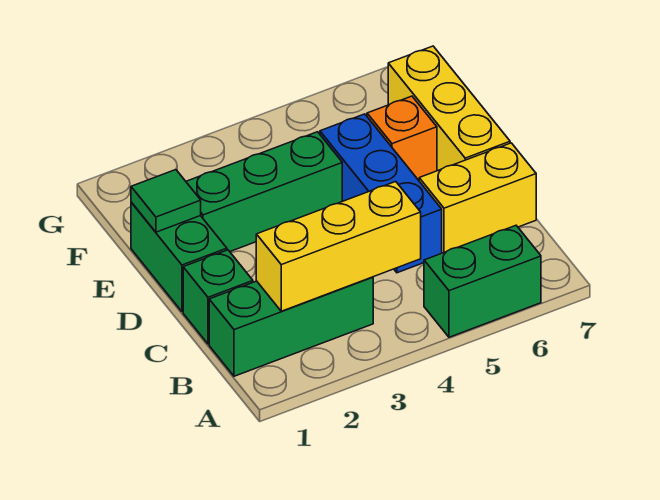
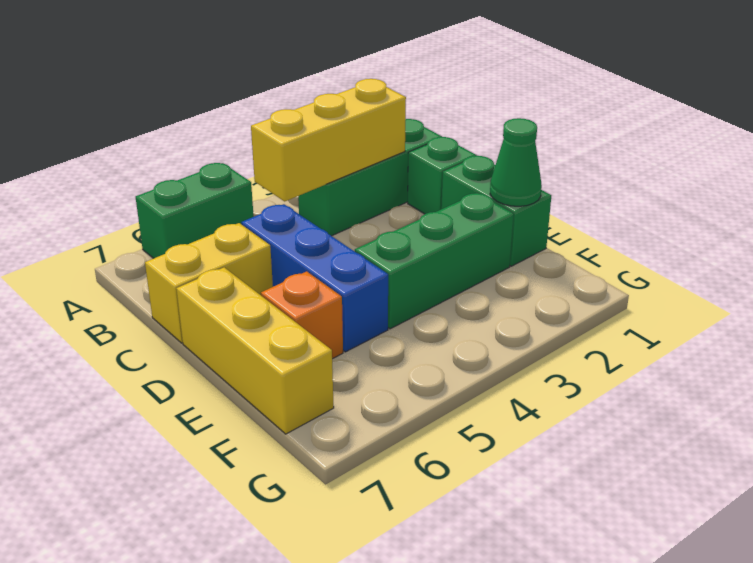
green 1x1 tile [131,170,201,232] -> green 1x1 cone [490,118,542,206]

